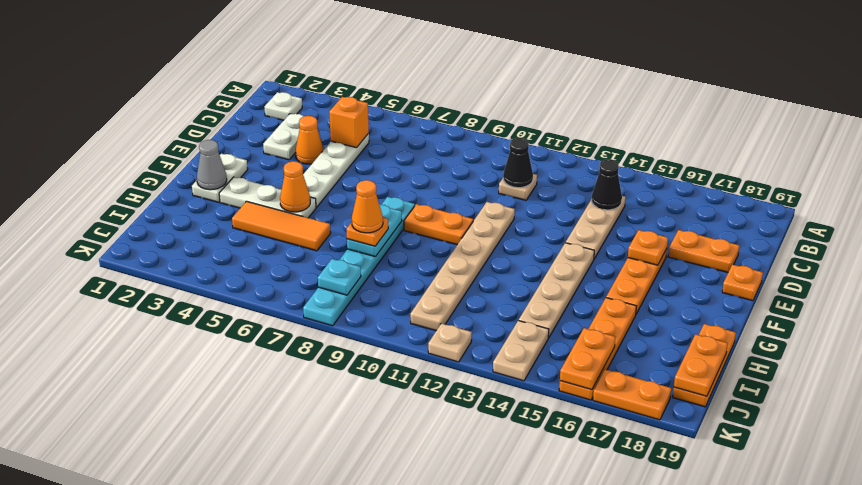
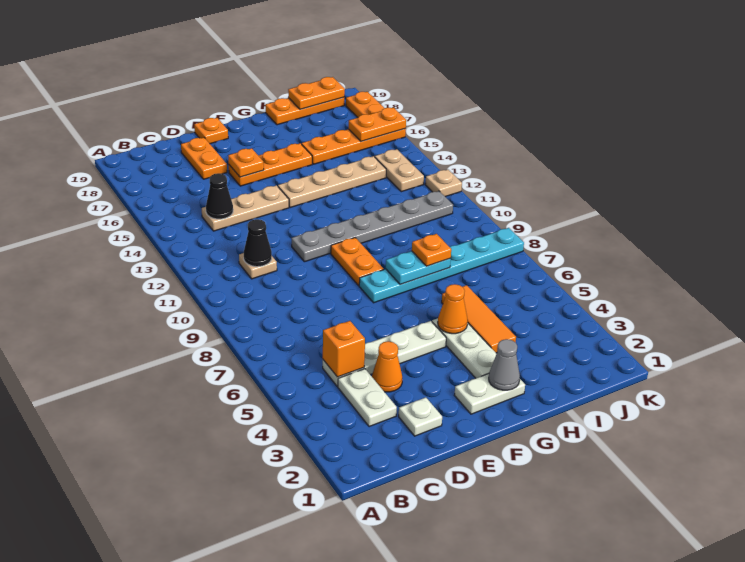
white 1x1 plate [264,92,302,120] -> white 1x1 plate moved to [399,397,442,436]
white 1x2 plate [263,114,304,160] -> white 1x2 plate turned to [338,369,397,427]
tan 1x6 plate [410,202,515,331] -> grey 1x6 plate [291,191,453,262]
orange 1x1 cone [352,180,383,233] -> none
cyan 1x1 plate [318,259,361,295] -> none
tan 1x2 plate [493,320,549,381] -> tan 1x2 plate turned to [375,149,424,192]

